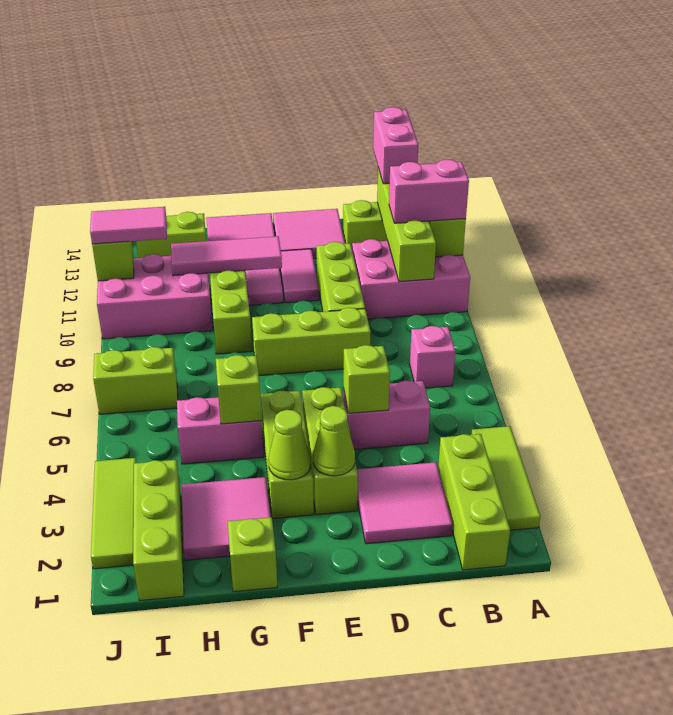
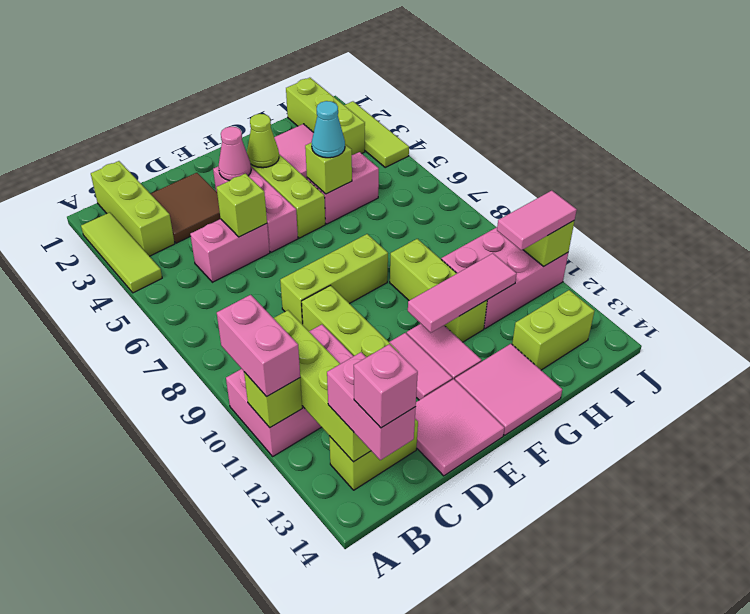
pink 1x2 brick [389,159,469,223] -> pink 1x2 brick turned to [217,295,300,397]
pink 1x1 brick [410,326,455,388] -> pink 1x1 brick moved to [354,344,418,428]
pink 2x2 tile [357,462,453,544] -> brown 2x2 tile [151,173,220,243]
lime 1x3 brick [302,387,358,515] -> pink 1x3 brick [213,166,298,252]
lime 1x1 cone [313,406,355,476] -> pink 1x1 cone [219,127,251,181]
lime 1x1 brick [228,517,277,592] -> none
none -> cyan 1x1 cone [312,101,345,158]
lime 1x2 brick [93,347,178,414] -> none

